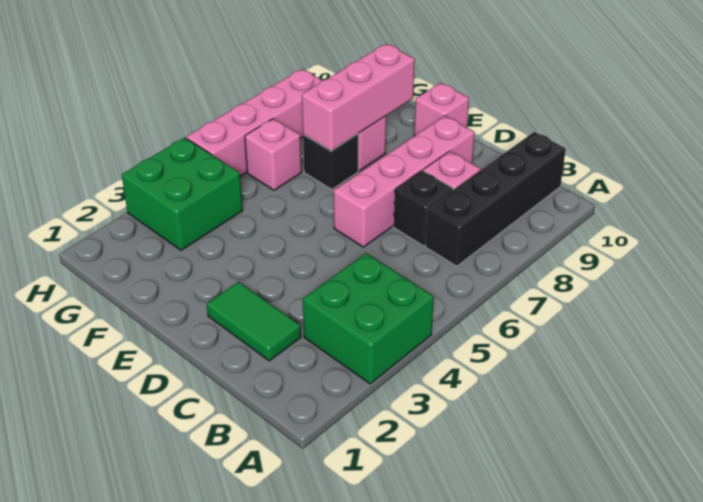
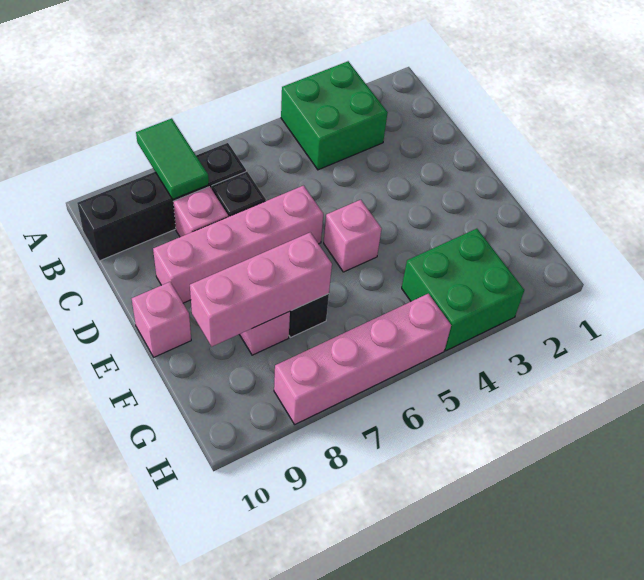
green 1x2 tile [207,282,301,361] -> green 1x2 tile moved to [136,118,209,199]
pink 1x1 brick [245,119,302,190] -> pink 1x1 brick moved to [324,200,382,272]

